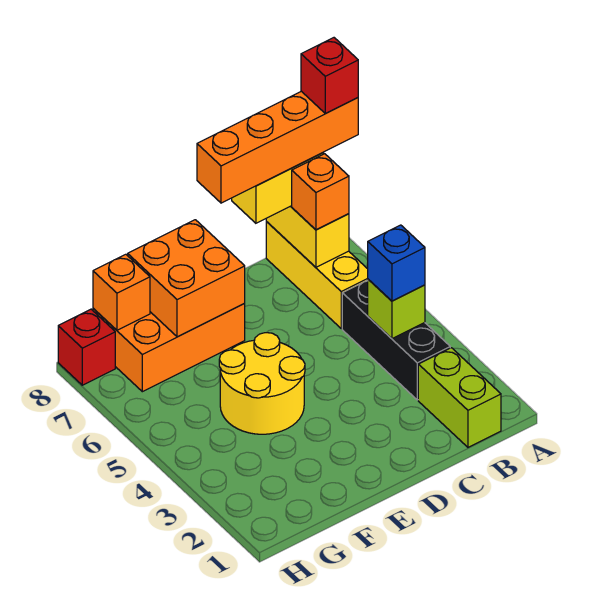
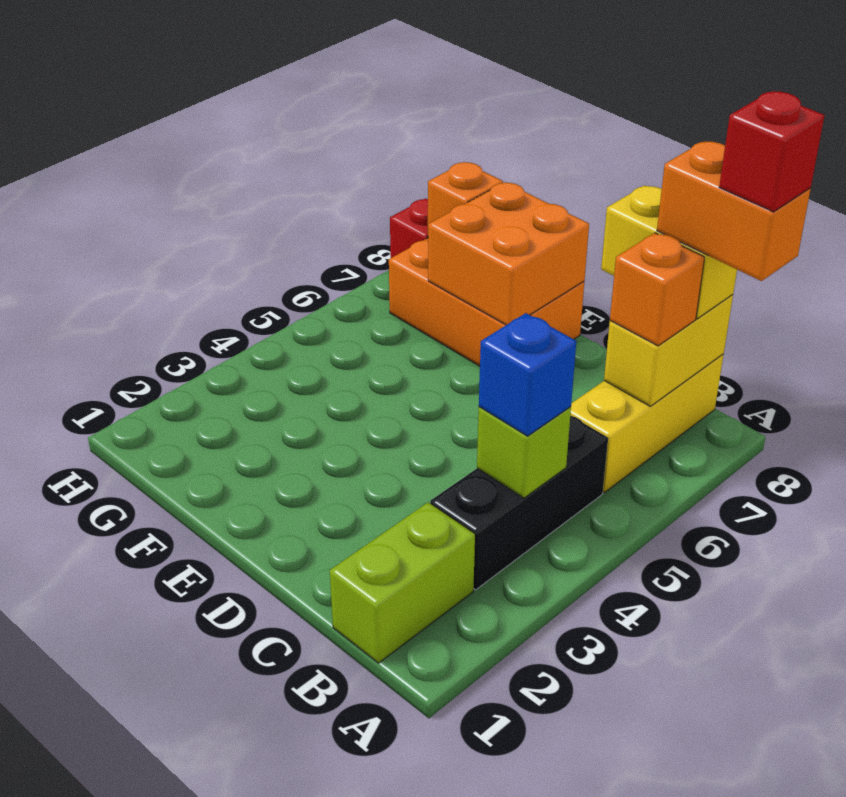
orange 1x4 brick [197,91,358,203] -> orange 1x2 brick [657,142,811,281]
yellow 2x2 round brick [219,333,305,434] -> none

